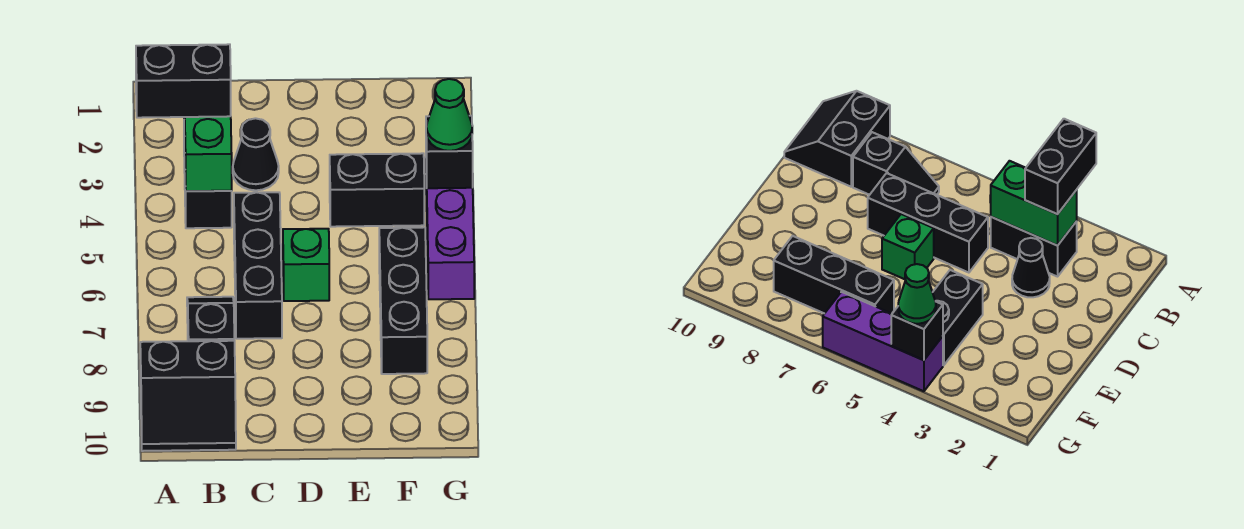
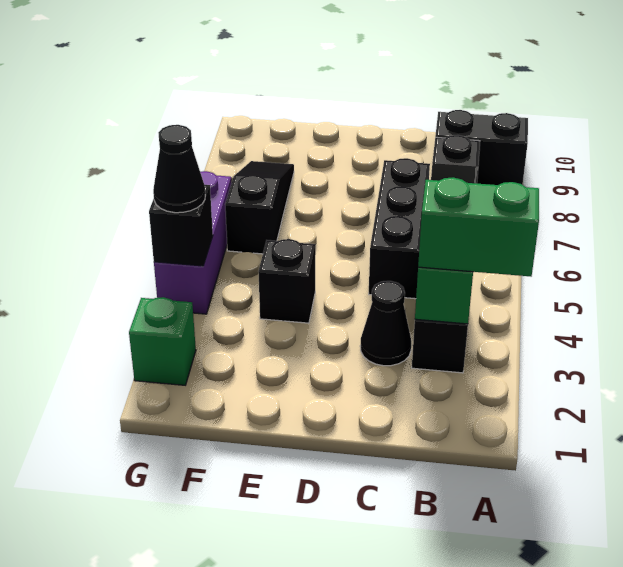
black 1x2 brick [136,44,231,118] -> green 1x2 brick [418,177,539,276]
green 1x1 brick [283,229,329,301] -> green 1x1 brick moved to [129,297,196,385]
black 1x2 brick [330,153,424,227] -> black 1x1 brick [258,239,316,323]
black 1x3 brick [379,227,427,374] -> black 1x3 slope [225,161,294,254]
green 1x1 cone [426,79,472,151] -> black 1x1 cone [153,125,205,213]

